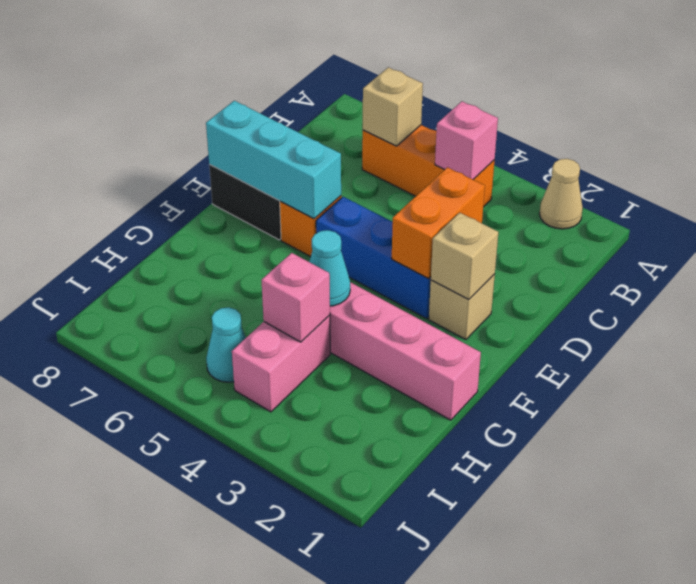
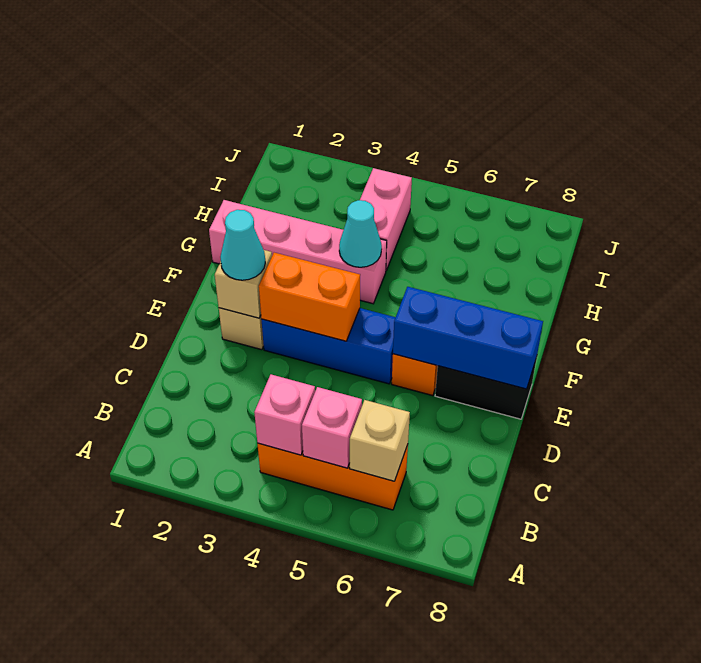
tan 1x1 cone [540,159,583,229] -> none
orange 1x2 brick [392,167,485,279] -> orange 1x2 brick turned to [259,253,360,341]
cyan 1x3 brick [206,101,341,219] -> blue 1x3 brick [393,287,543,389]
pink 1x1 brick [261,253,330,342] -> pink 1x1 brick moved to [302,387,362,468]
cyan 1x1 cone [206,307,246,382] -> cyan 1x1 cone moved to [220,210,265,280]

